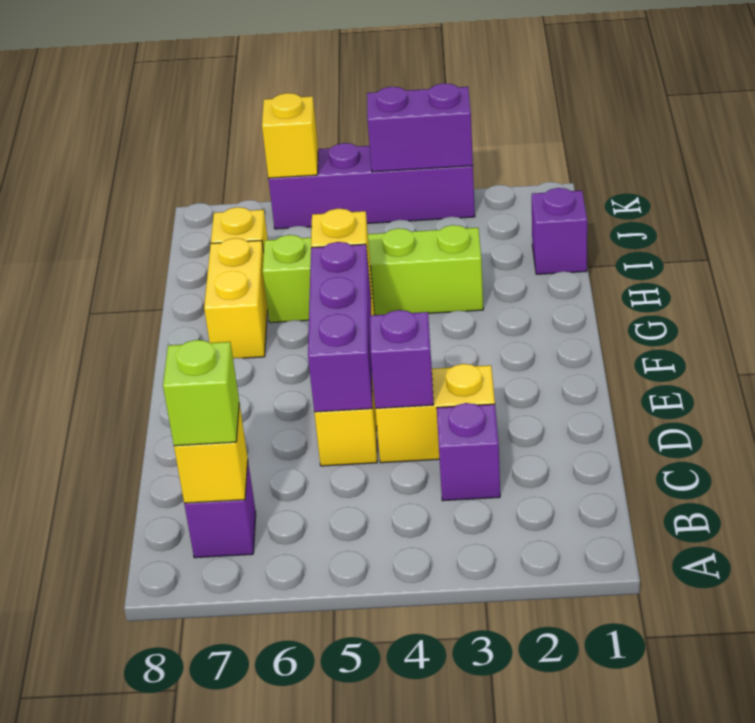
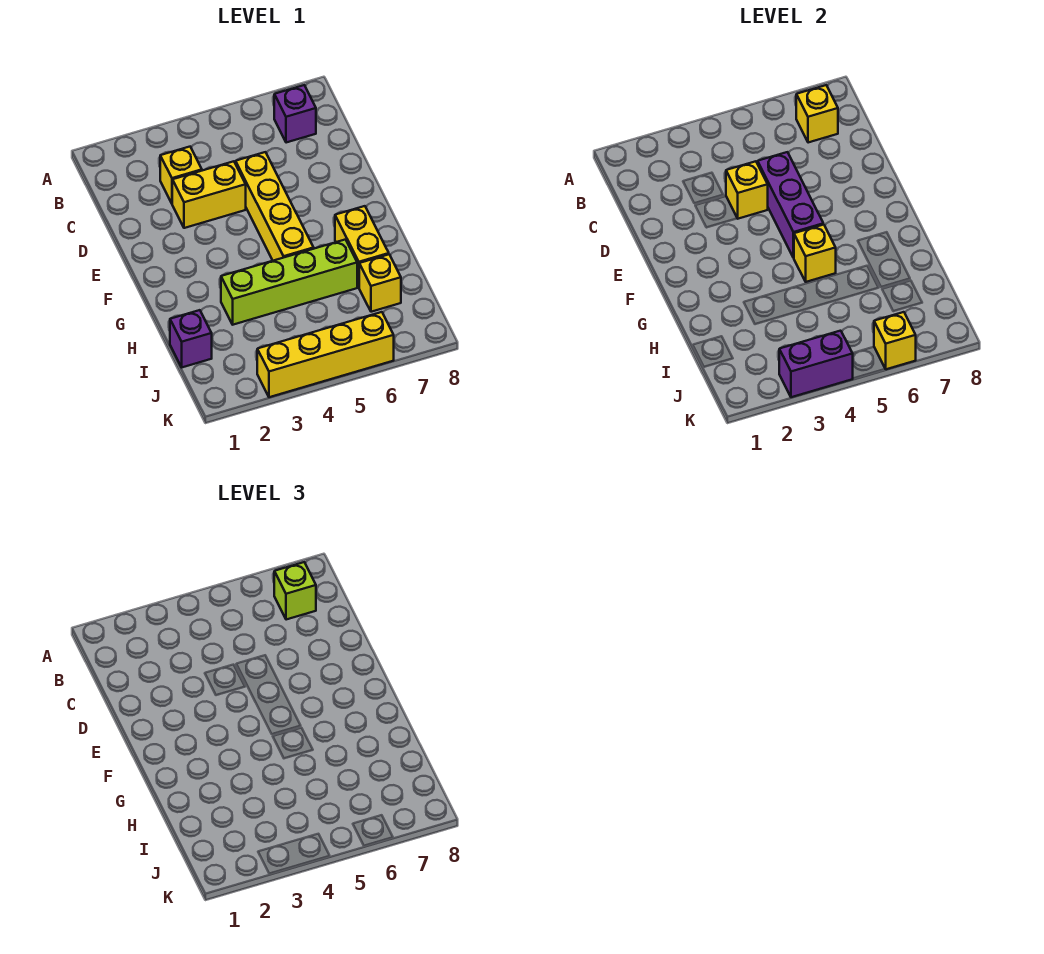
purple 1x1 brick [437,403,500,501] -> yellow 1x1 brick [160,147,202,203]
purple 1x1 brick [370,310,434,408] -> yellow 1x1 brick [726,161,768,219]
purple 1x4 brick [268,143,475,229] -> yellow 1x4 brick [257,312,394,397]

